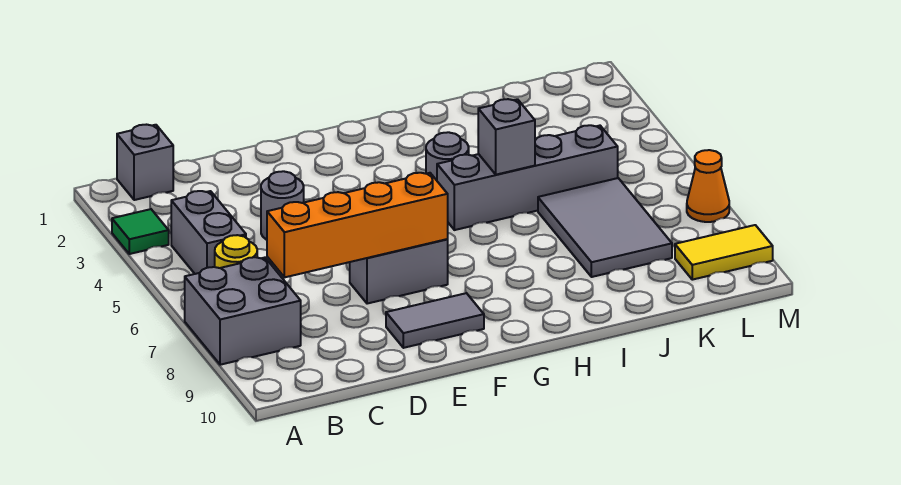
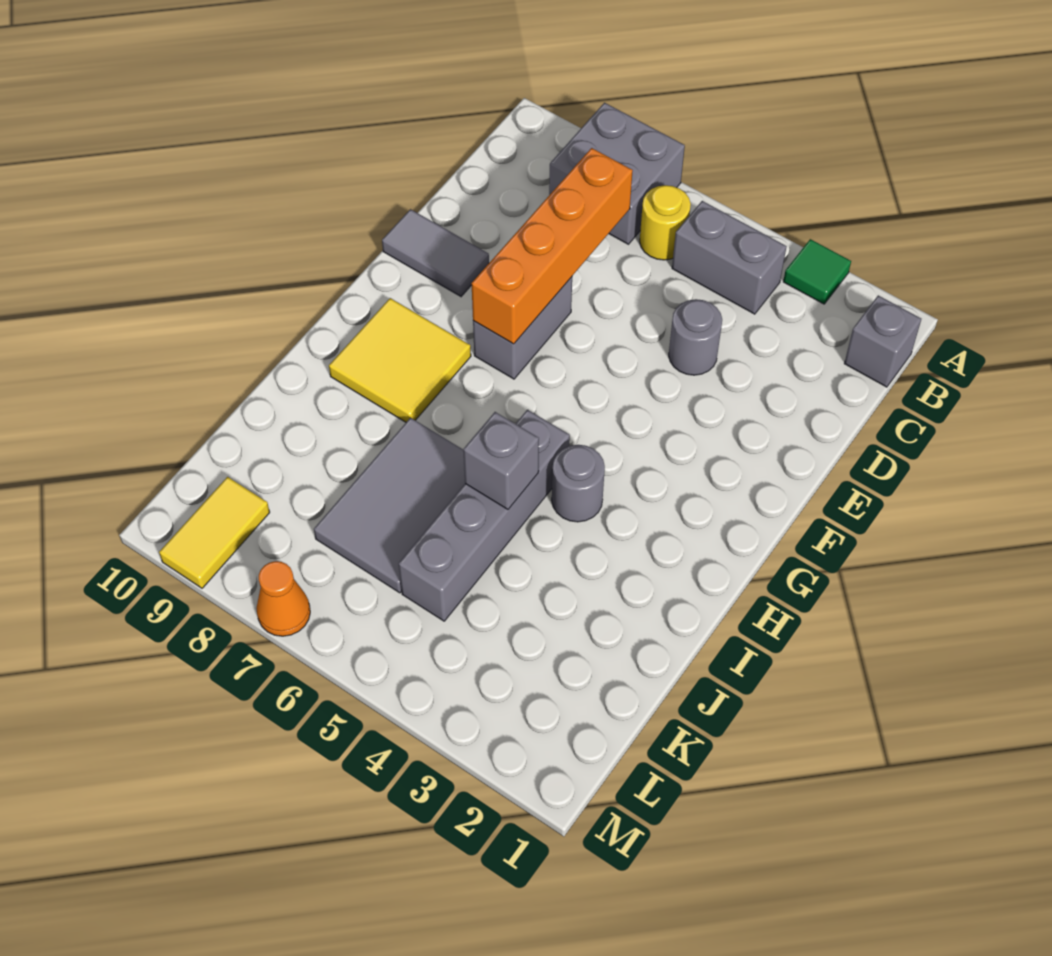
grey 1x2 tile [386,293,484,348] -> grey 1x2 tile turned to [382,209,489,296]
none -> yellow 2x2 tile [329,298,471,422]
grey 2x3 tile [538,178,672,277] -> grey 2x3 tile turned to [314,418,465,593]

